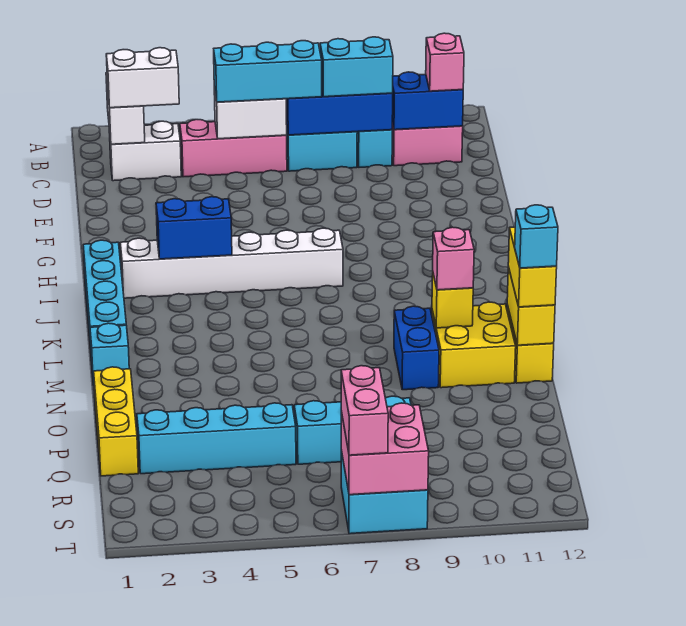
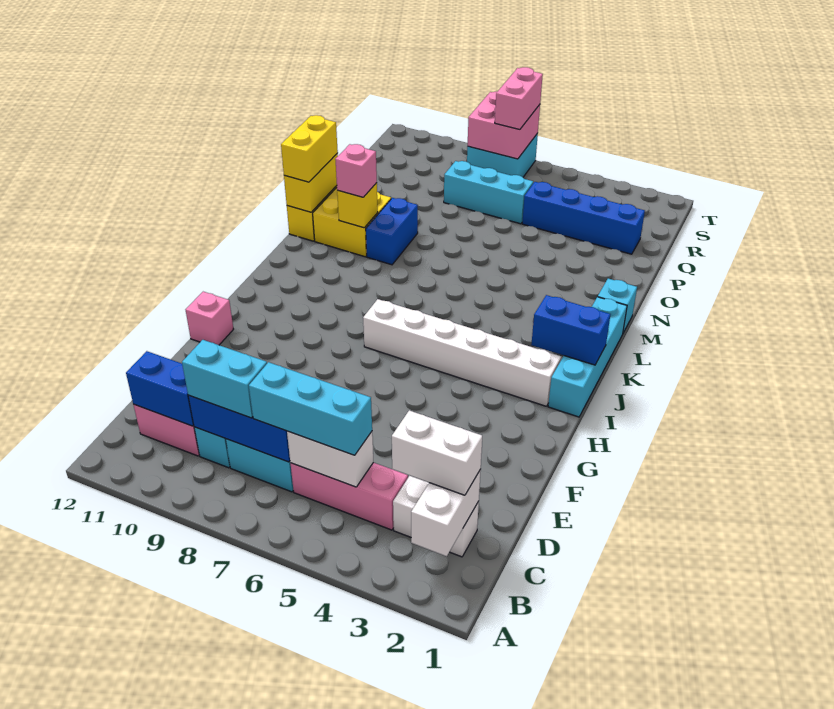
pink 1x1 brick [426,33,464,91] -> pink 1x1 brick moved to [186,292,233,345]
blue 1x2 brick [156,197,232,259] -> blue 1x2 brick moved to [531,295,610,365]
cyan 1x1 brick [515,205,558,268] -> none
yellow 1x3 brick [94,367,138,476] -> none
cyan 1x4 brick [137,403,296,474] -> blue 1x4 brick [522,182,645,254]

